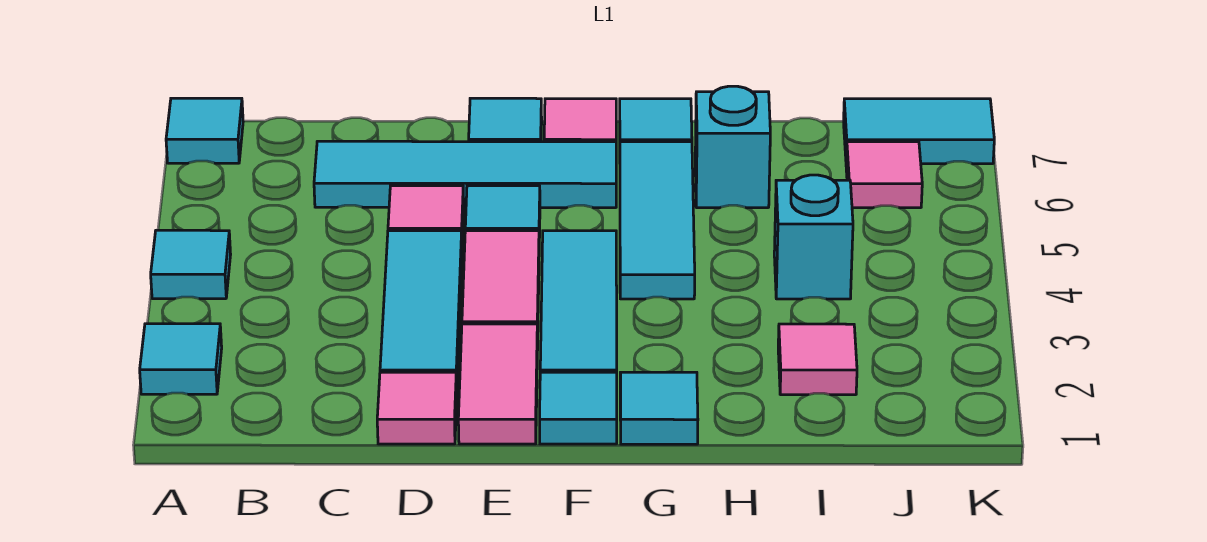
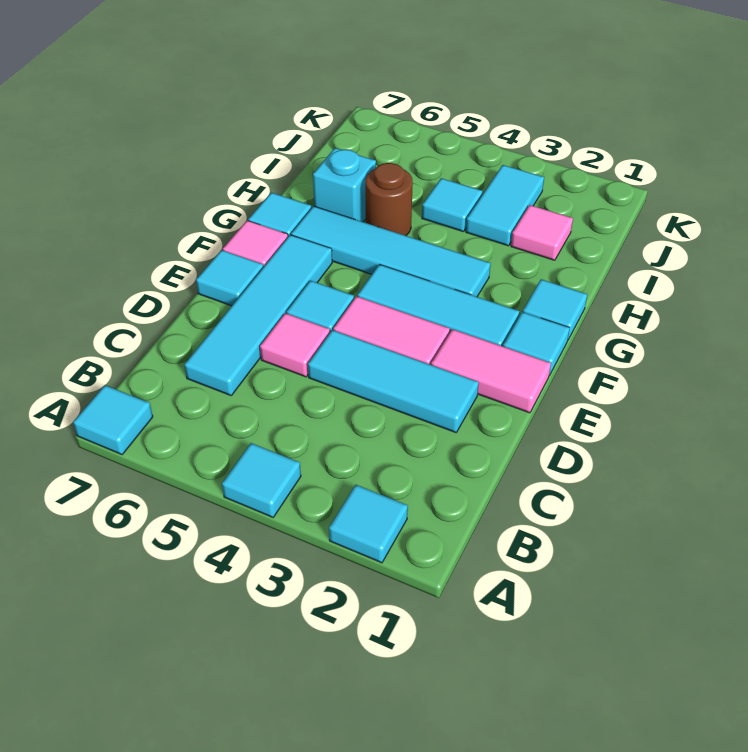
pink 1x1 tile [377,372,457,444] -> none
cyan 1x3 tile [620,142,695,299] -> cyan 1x4 tile [291,206,491,297]
none -> brown 1x1 round brick [366,163,413,236]
cyan 1x1 brick [774,175,853,299] -> cyan 1x1 tile [422,178,483,232]
pink 1x1 tile [846,142,922,208] -> none
cyan 1x2 tile [844,99,994,164] -> cyan 1x2 tile moved to [466,165,544,246]

